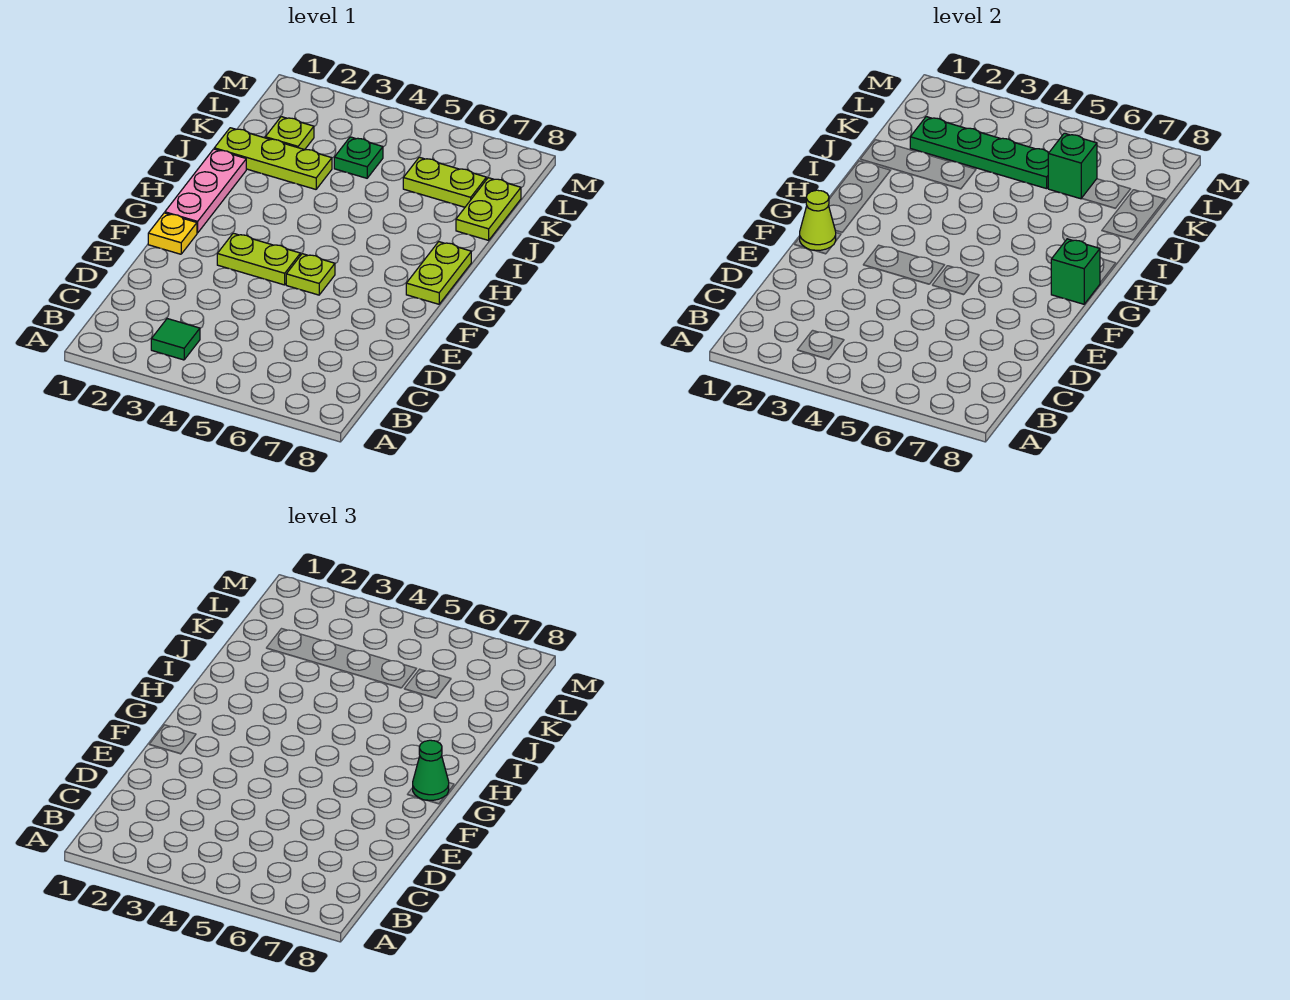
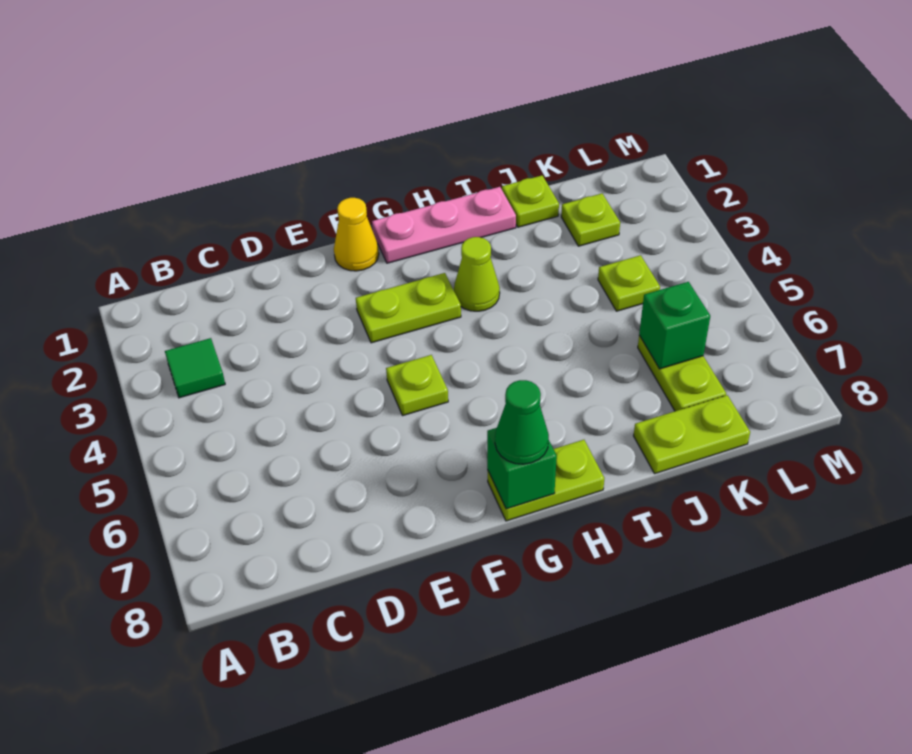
yellow 1x1 plate [148,213,197,254] -> yellow 1x1 cone [334,198,379,271]
lime 1x1 cone [800,190,836,250] -> lime 1x1 cone moved to [454,237,500,311]
lime 1x2 plate [217,233,300,285] -> lime 1x2 plate turned to [356,273,461,343]
lime 1x3 plate [214,128,332,189] -> lime 1x1 plate [502,176,559,227]
green 1x4 plate [910,117,1048,189] -> none
green 1x1 plate [334,137,383,178] -> lime 1x1 plate [598,255,660,311]

